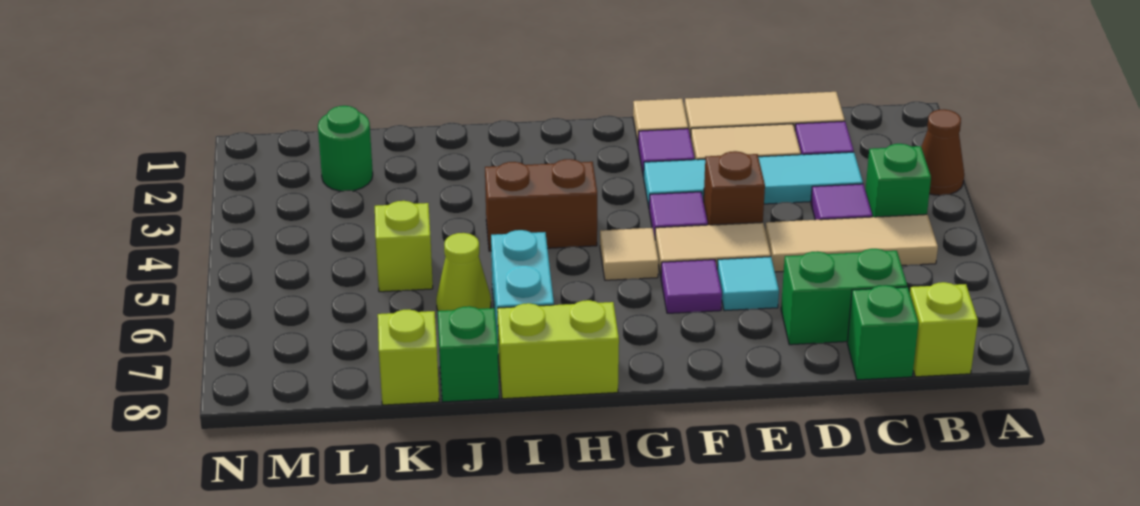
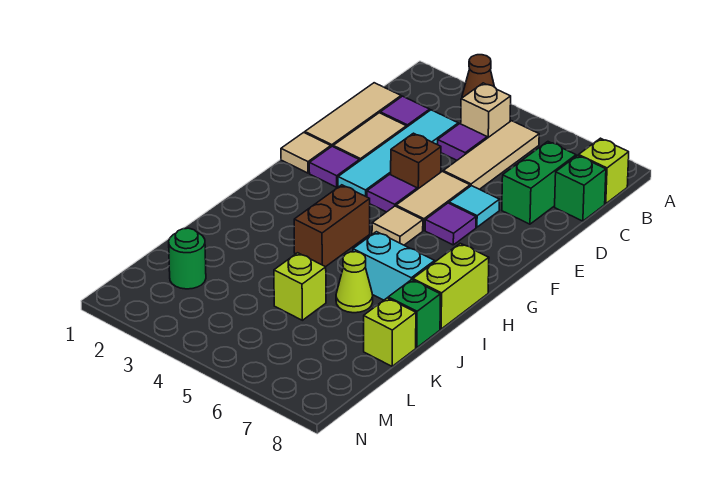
green 1x1 brick [865,144,931,217] -> tan 1x1 brick [461,83,511,138]

